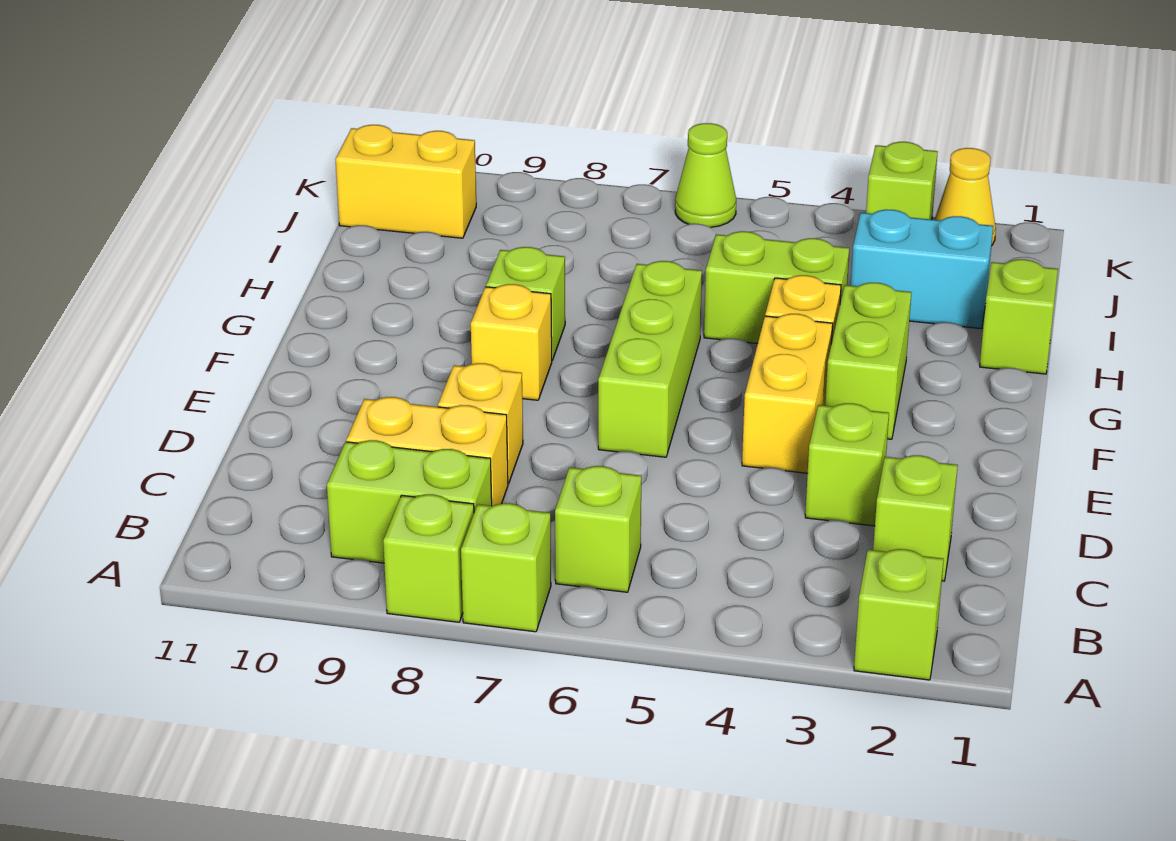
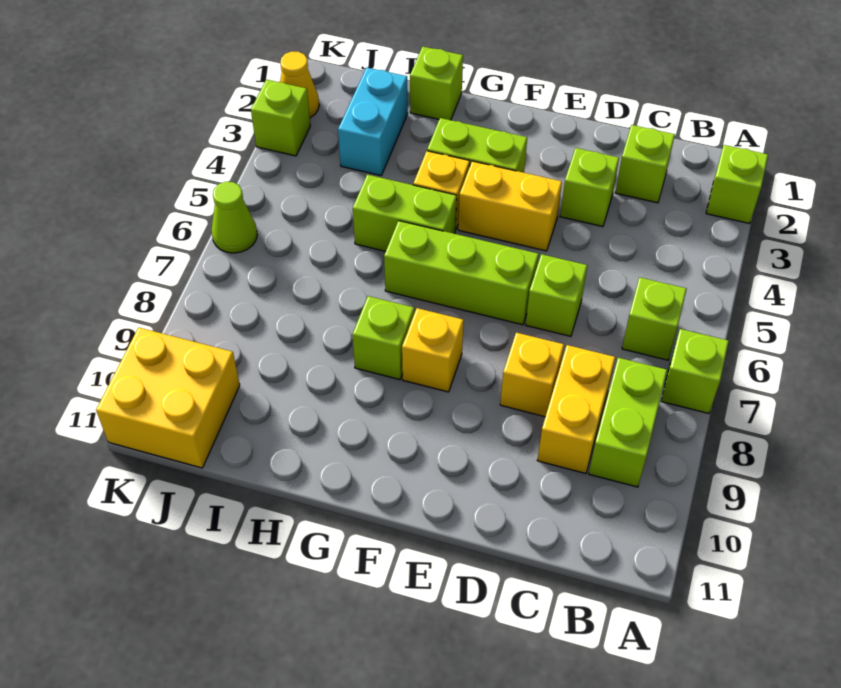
lime 1x1 brick [383,494,474,622] -> lime 1x1 brick moved to [526,254,587,336]
lime 1x2 brick [704,231,849,344] -> lime 1x2 brick turned to [353,175,457,251]
yellow 1x2 brick [335,125,476,238] -> yellow 2x2 brick [96,328,240,468]

